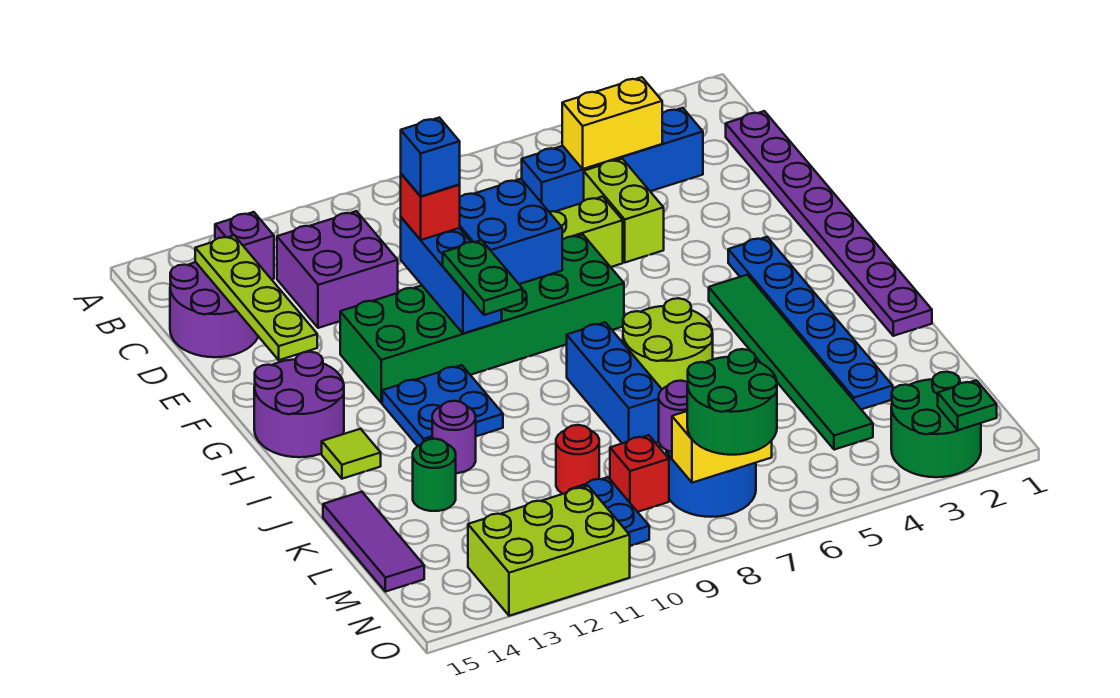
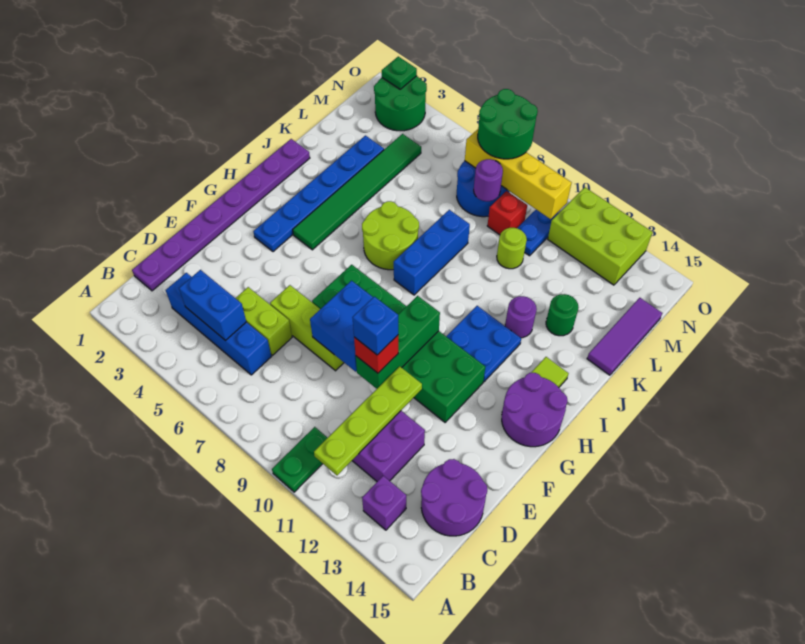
yellow 1x2 brick [562,77,662,169] -> blue 1x2 brick [179,270,246,340]
lime 1x4 plate [195,235,317,360] -> lime 1x4 plate moved to [314,366,422,475]
lime 1x2 brick [584,159,664,262] -> lime 1x2 brick turned to [236,287,292,355]
blue 1x3 brick [401,217,502,334] -> green 1x3 brick [356,296,440,389]
green 1x2 plate [443,240,523,315] -> green 1x2 plate moved to [272,427,328,492]
red 1x1 round brick [556,425,599,494] -> lime 1x1 round brick [497,228,527,269]
yellow 1x2 brick [672,411,772,483] -> yellow 1x4 brick [465,129,572,219]

